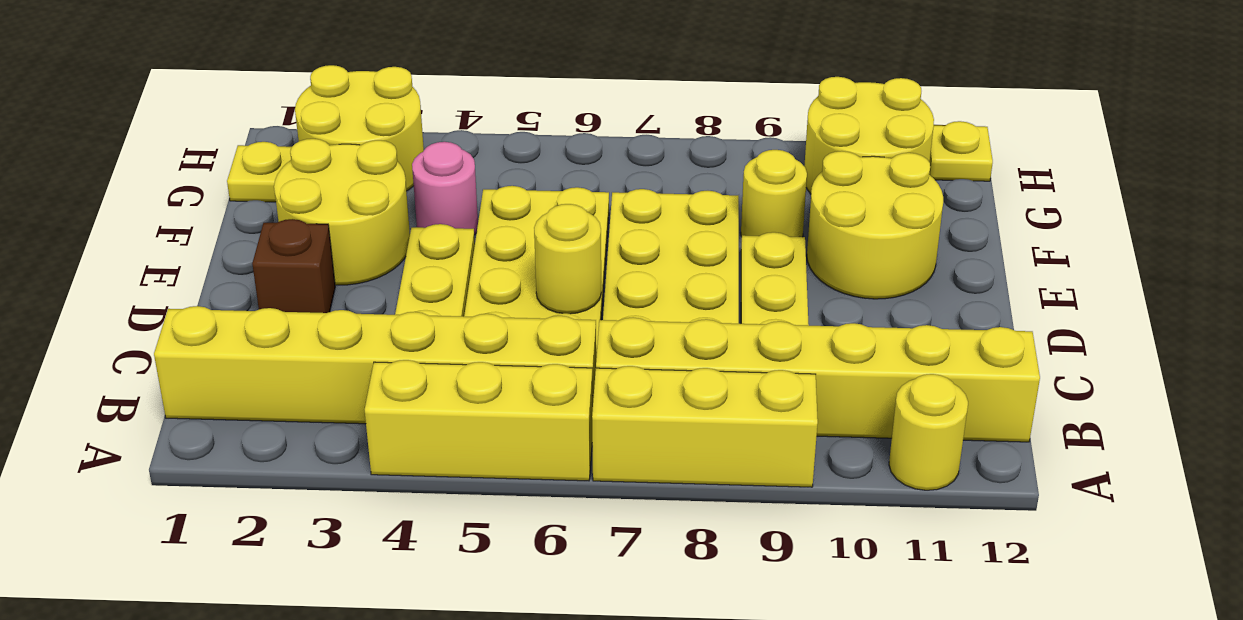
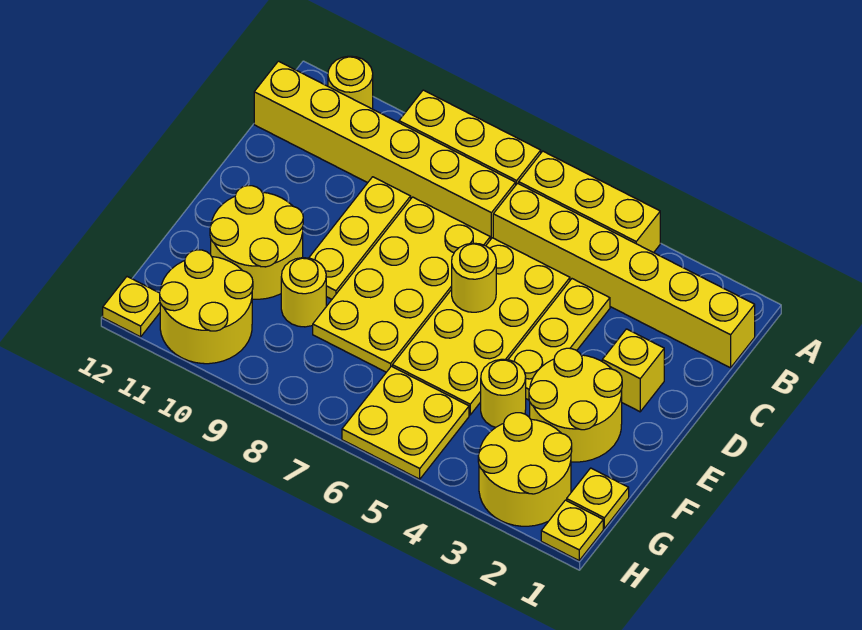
brown 1x1 brick [252,219,335,313] -> yellow 1x1 brick [602,329,664,412]
pink 1x1 round brick [412,142,478,235] -> yellow 1x1 round brick [481,359,526,427]
none -> yellow 2x2 plate [342,366,469,479]
none -> yellow 1x1 plate [541,500,603,560]

